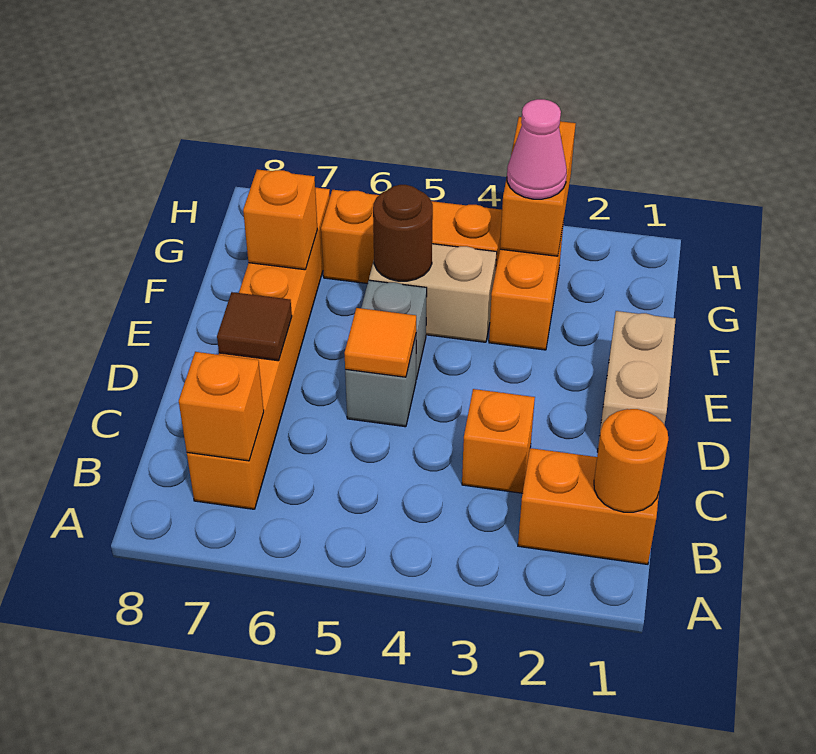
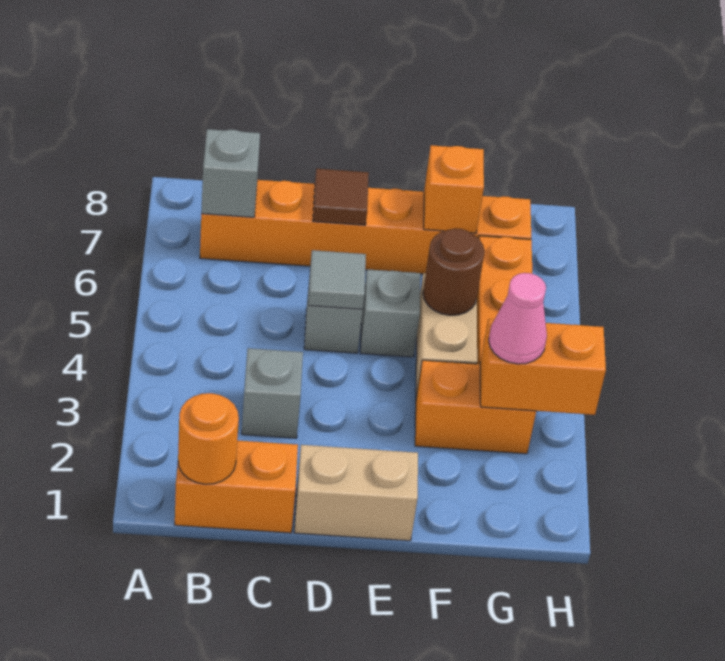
orange 1x2 brick [518,448,659,564] -> orange 1x2 brick turned to [175,440,298,533]
orange 1x1 brick [179,352,264,461] -> grey 1x1 brick [201,129,260,217]
orange 1x1 brick [462,389,535,493] -> grey 1x1 brick [242,348,303,438]
orange 1x1 tile [345,308,417,377] -> grey 1x1 tile [308,250,366,310]

